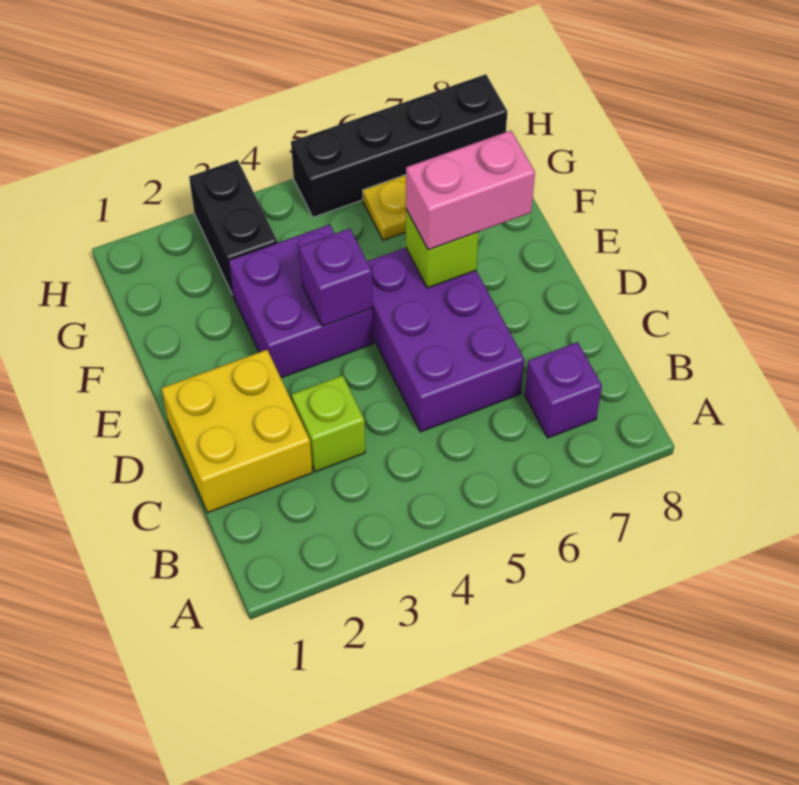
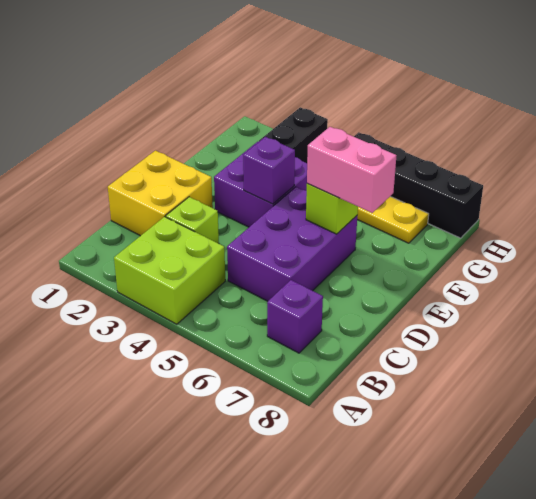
none -> lime 2x2 brick [114,217,225,324]

